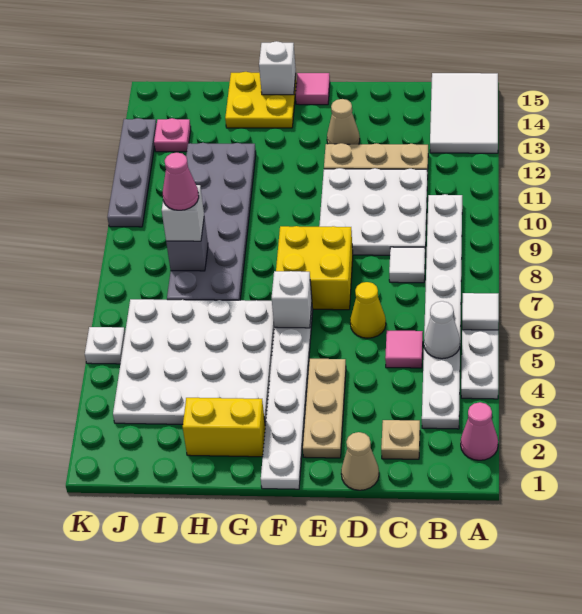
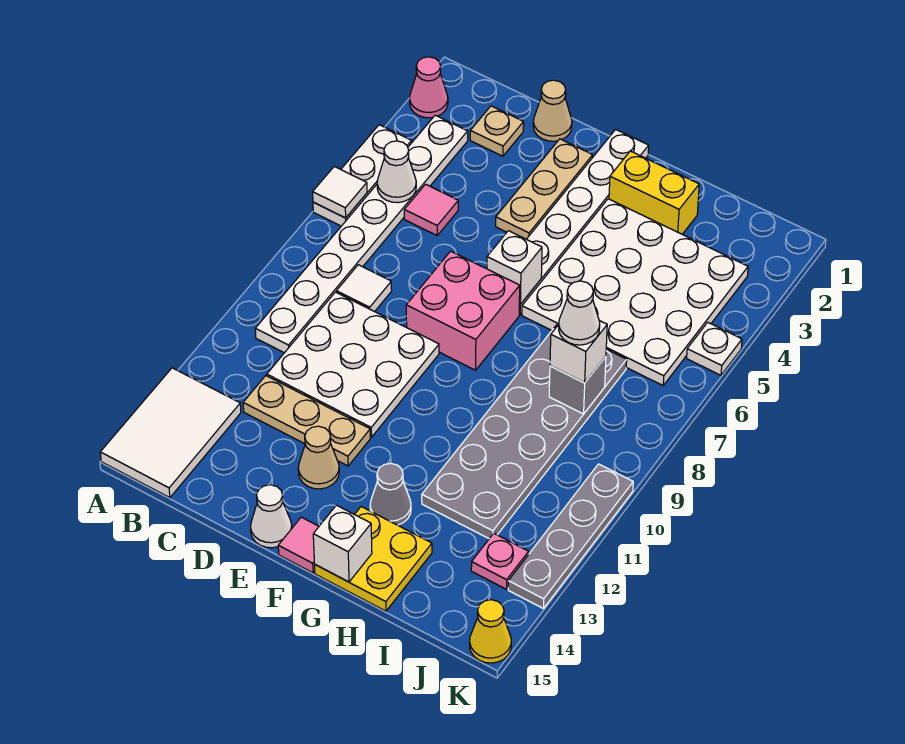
yellow 1x1 cone [350,282,386,338] -> yellow 1x1 cone moved to [470,600,511,663]
yellow 2x2 brick [276,226,353,310] -> pink 2x2 brick [406,251,520,370]
none -> white 1x1 cone [251,485,292,548]
none -> grey 1x1 cone [370,463,411,525]
pink 1x1 cone [163,152,199,210] -> white 1x1 cone [559,281,600,345]

